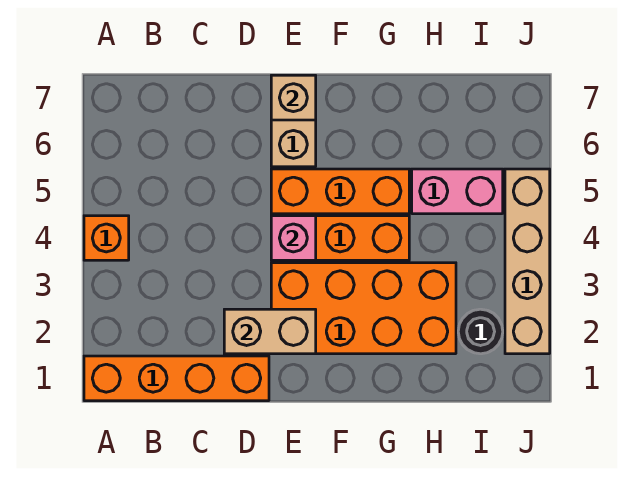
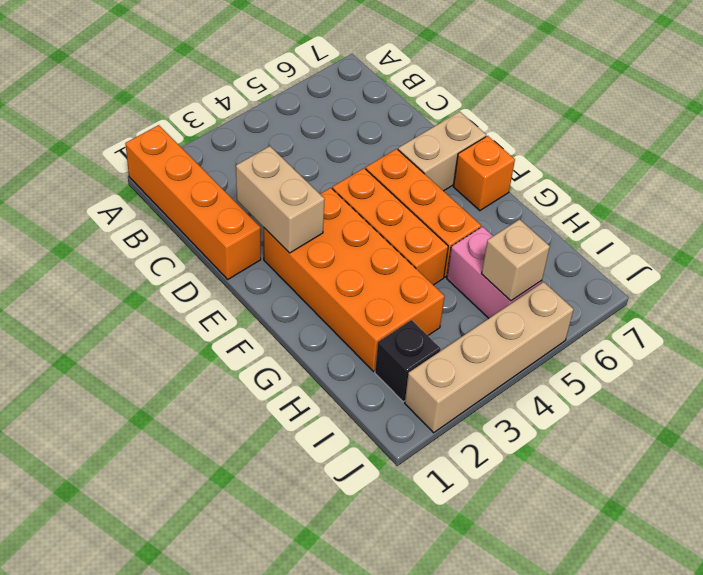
orange 1x1 brick [84,216,129,260] -> orange 1x1 brick moved to [453,136,515,211]
pink 1x1 brick [271,216,316,260] -> none
tan 1x1 brick [271,75,316,120] -> tan 1x1 brick moved to [482,219,550,301]
black 1x1 round brick [458,309,503,354] -> black 1x1 brick [375,320,441,402]

